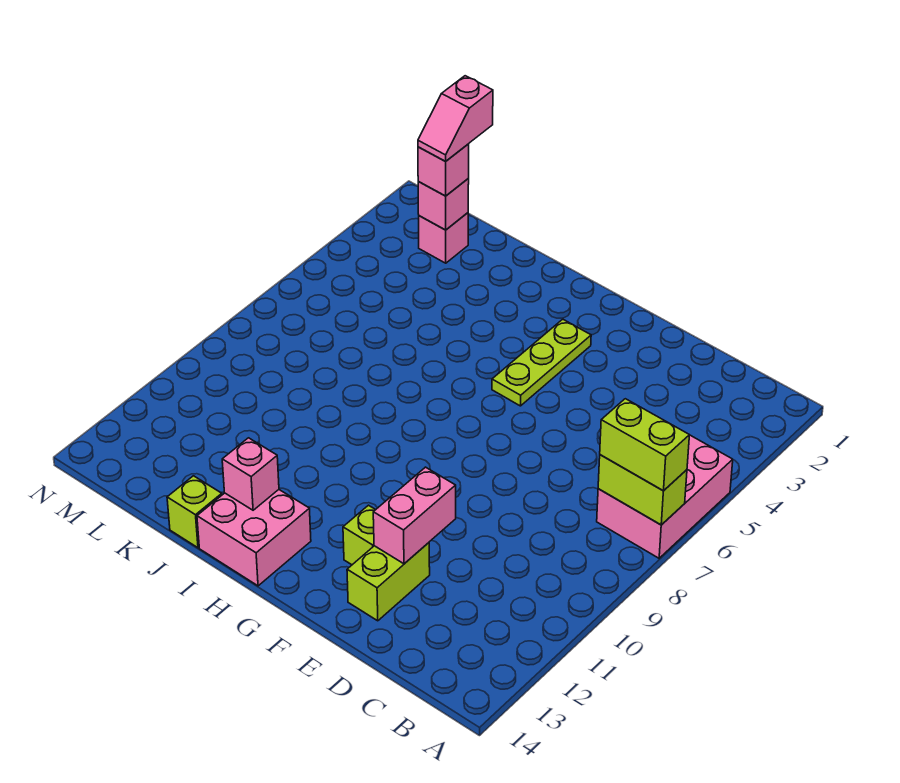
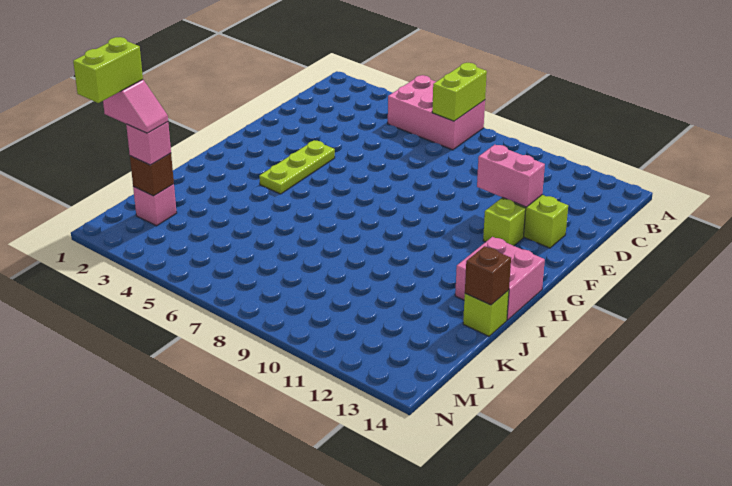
lime 1x2 brick [600,399,689,491] -> lime 1x2 brick moved to [73,37,143,103]
lime 1x3 plate [492,319,591,406] -> lime 1x3 plate turned to [259,141,335,194]
pink 1x1 brick [222,438,279,510] -> none
none -> brown 1x1 brick [465,246,511,305]
pink 1x1 brick [418,179,469,230] -> brown 1x1 brick [130,153,174,196]

